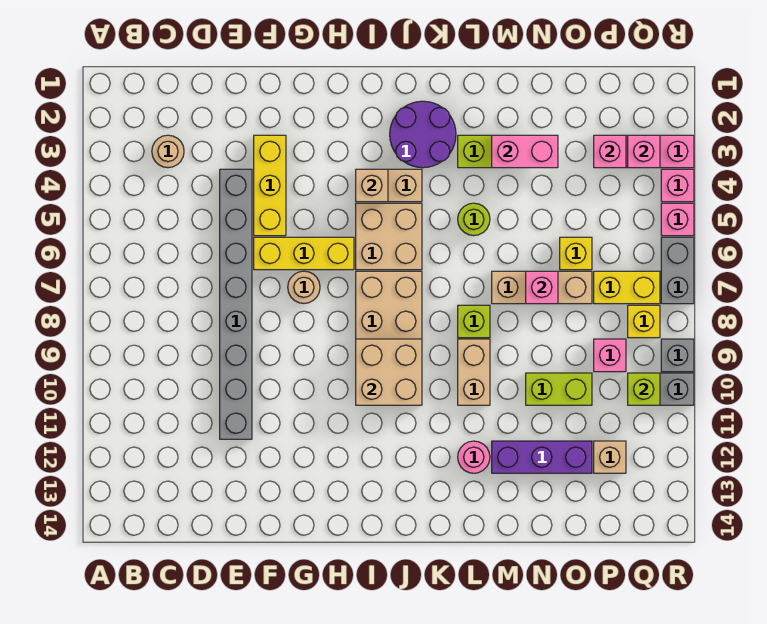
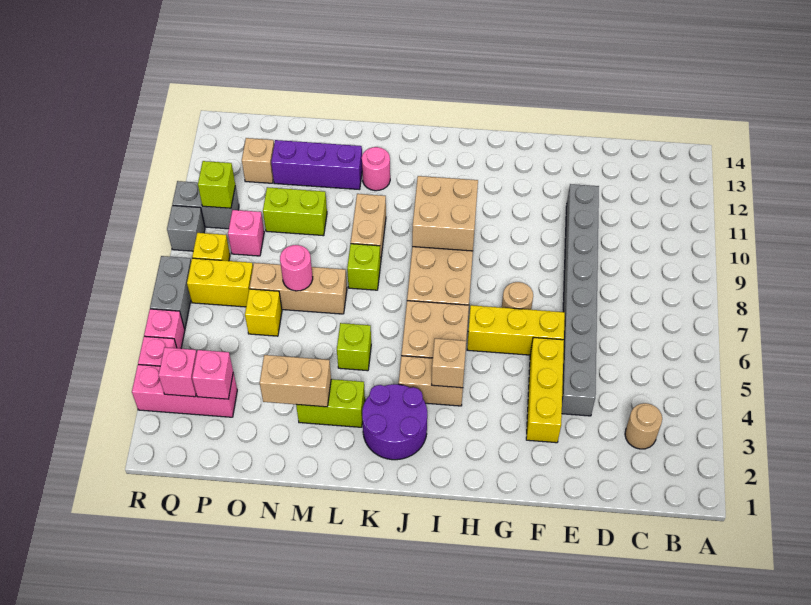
lime 1x1 round brick [458,203,490,236] -> lime 1x1 brick [337,323,371,371]
pink 1x2 brick [492,135,558,168] -> tan 1x2 brick [260,355,331,407]
pink 1x1 brick [526,271,558,304] -> pink 1x1 round brick [280,245,313,291]

